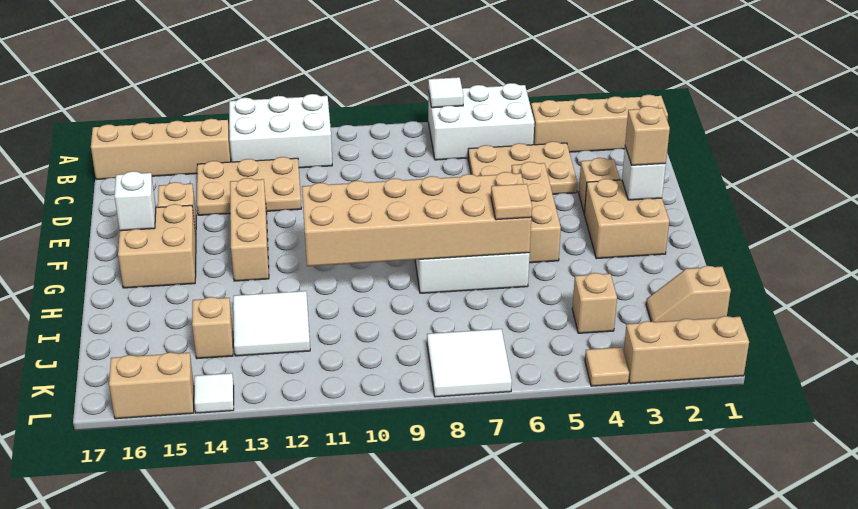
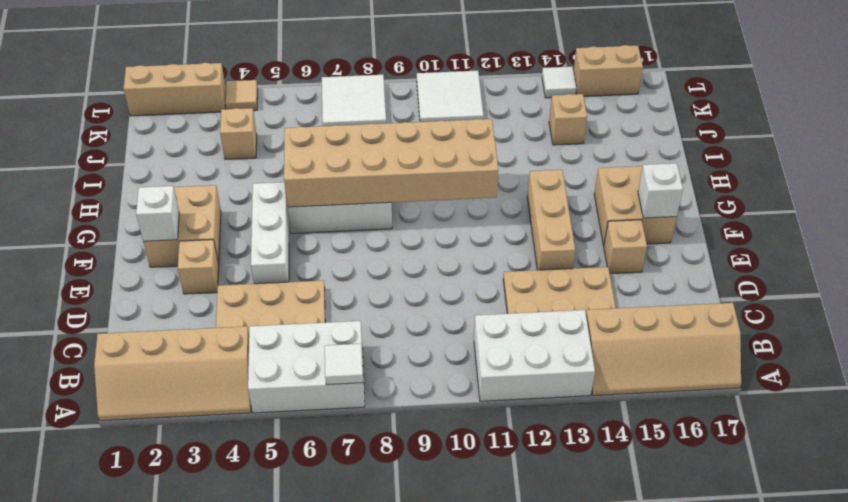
tan 1x3 brick [511,162,561,263] -> white 1x3 brick [251,182,289,284]
tan 1x1 brick [625,106,670,165] -> none
tan 1x1 tile [491,184,532,220] -> none
white 2x2 tile [233,291,310,356] -> white 2x2 tile moved to [417,71,484,122]
tan 1x2 slope [646,266,731,322] -> none

